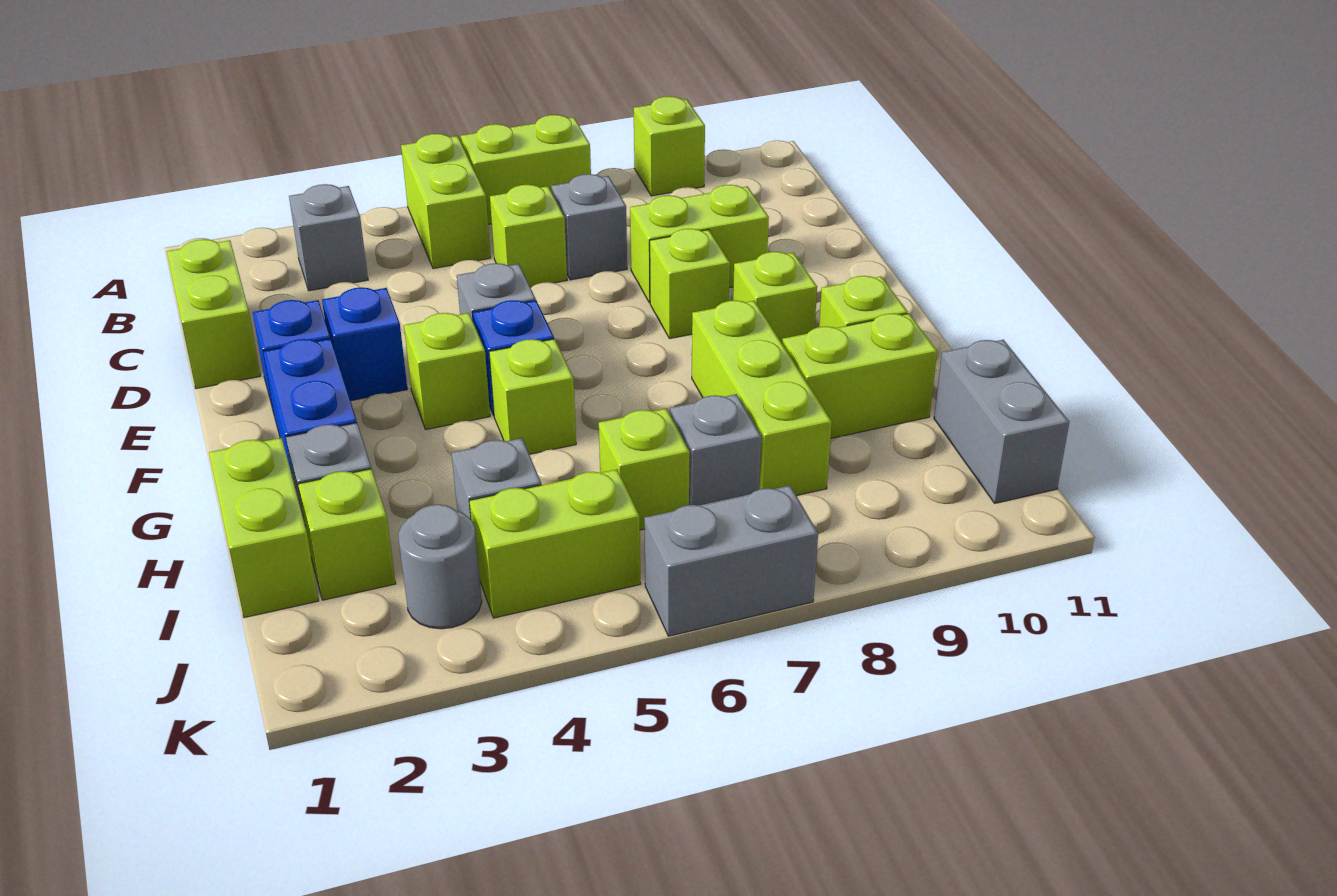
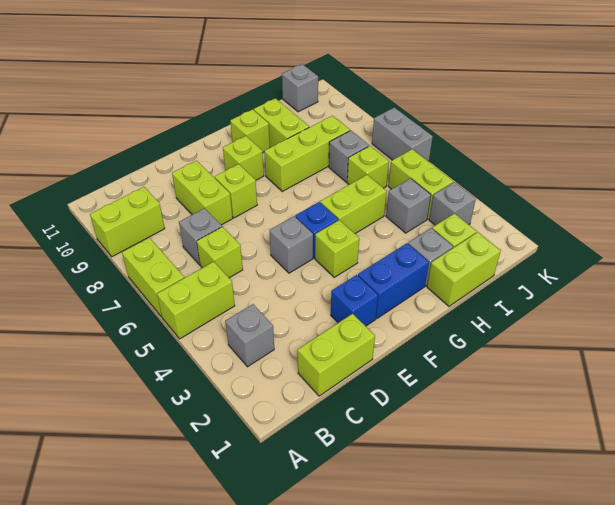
lime 1x1 brick [634,96,705,196] -> lime 1x2 brick [90,187,165,257]
blue 1x1 brick [322,287,407,401] -> none
lime 1x1 brick [489,339,576,454] -> lime 1x2 brick [320,175,387,234]
grey 1x2 brick [934,340,1069,503] -> grey 1x1 brick [282,64,318,112]
grey 1x1 round brick [398,504,482,629] -> grey 1x1 brick [429,182,476,225]

